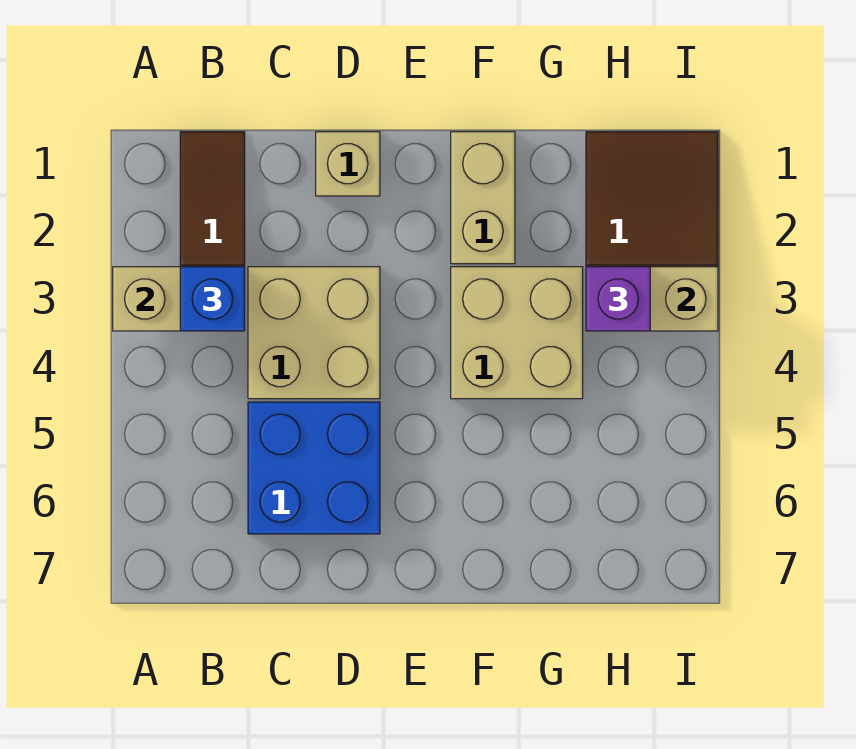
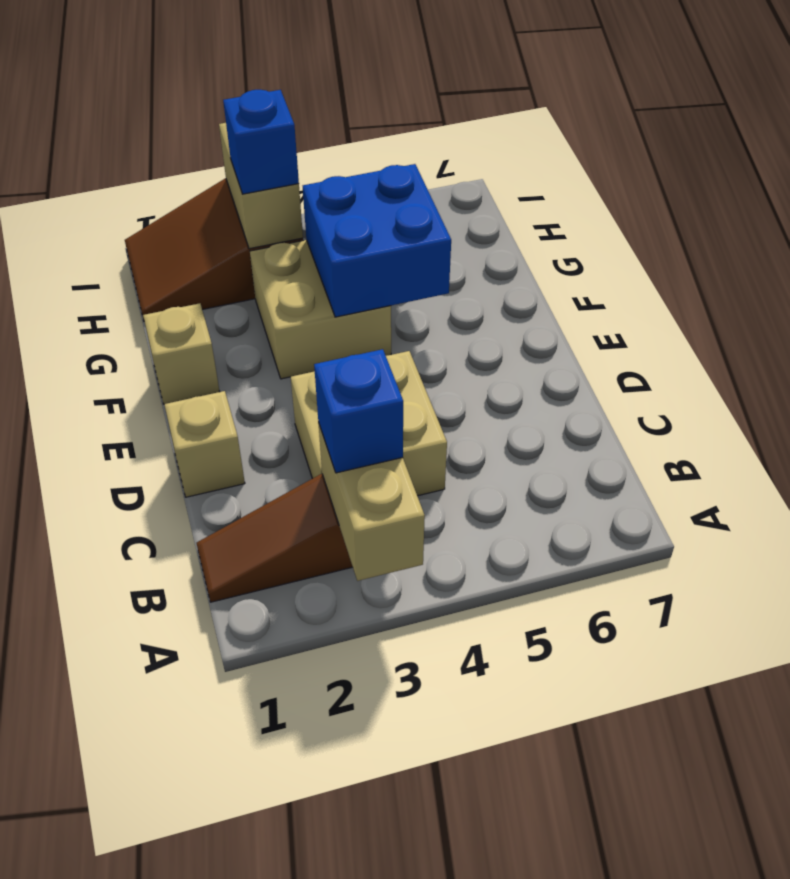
blue 2x2 brick [248,402,380,534] -> blue 2x2 brick moved to [303,164,451,317]
tan 1x2 brick [451,132,515,264] -> tan 1x1 brick [143,303,220,404]
purple 1x1 brick [586,267,650,331] -> blue 1x1 brick [223,90,299,194]

